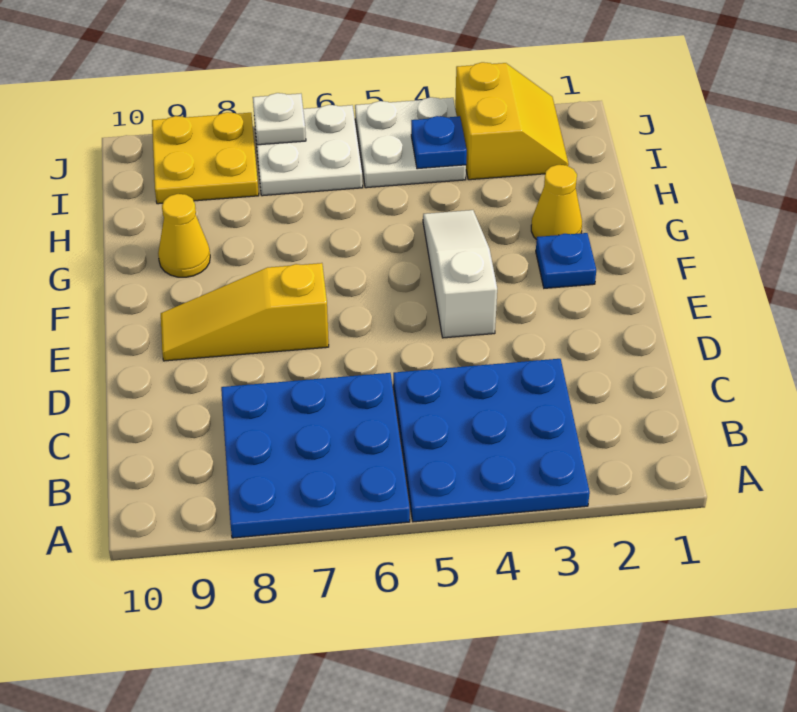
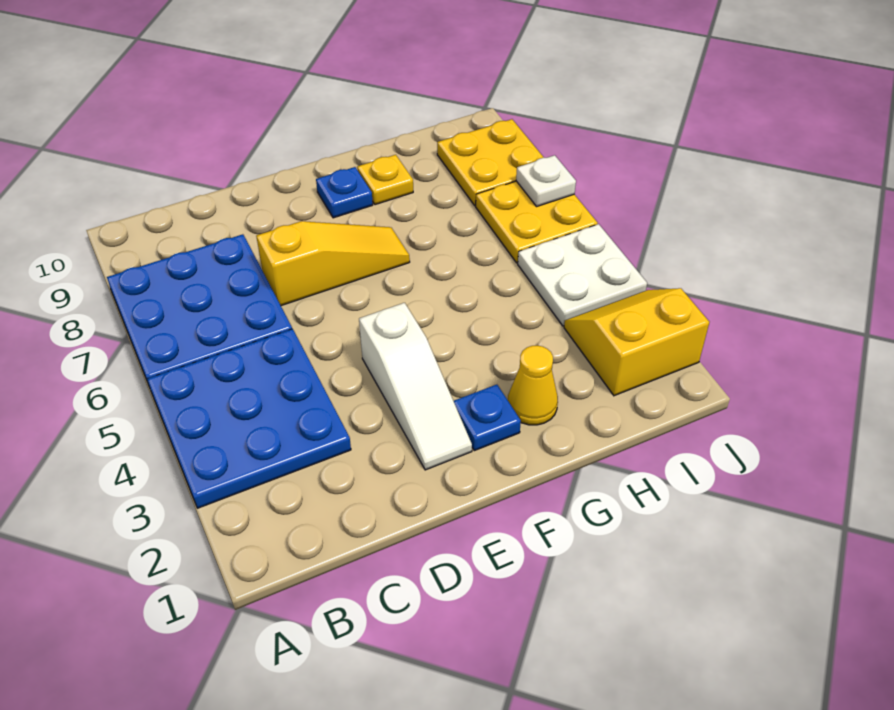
white 1x3 slope [423,210,497,338] -> white 1x3 slope turned to [359,303,472,470]
yellow 1x3 slope [161,263,329,361] -> yellow 1x3 slope turned to [256,221,410,306]
yellow 1x1 cone [158,194,210,277] -> yellow 1x1 plate [357,155,413,205]
yellow 2x2 slope [455,62,569,180] -> yellow 2x2 slope turned to [564,288,709,396]
blue 1x1 plate [411,116,467,169] -> blue 1x1 plate moved to [316,167,373,218]
white 2x2 plate [254,105,363,196] -> yellow 2x2 plate [476,181,598,263]

